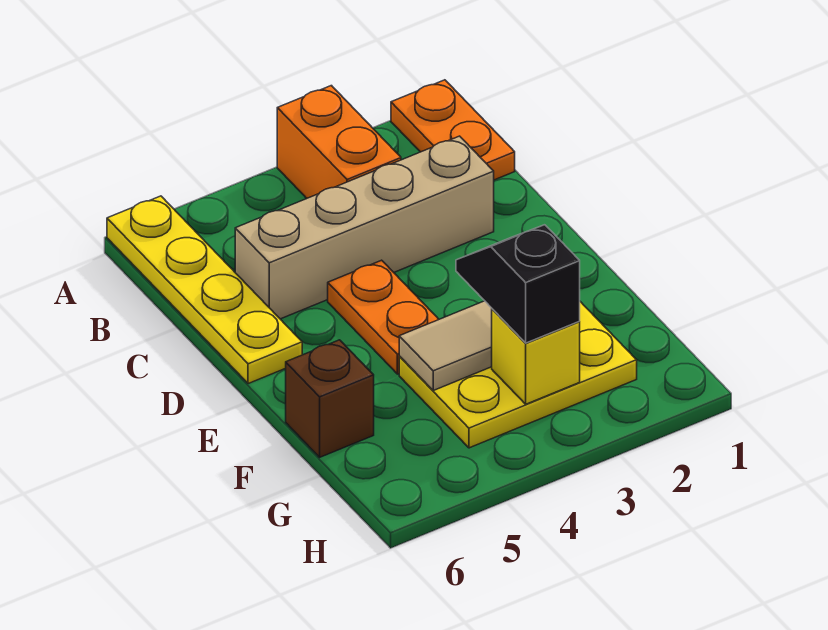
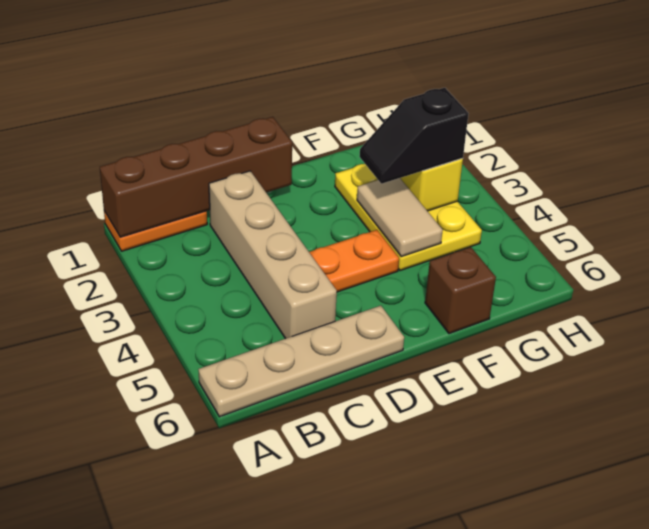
none -> brown 1x4 brick [100,117,292,237]
orange 1x2 brick [277,86,401,198] -> none
yellow 1x4 plate [107,196,302,384] -> tan 1x4 plate [198,306,404,417]

